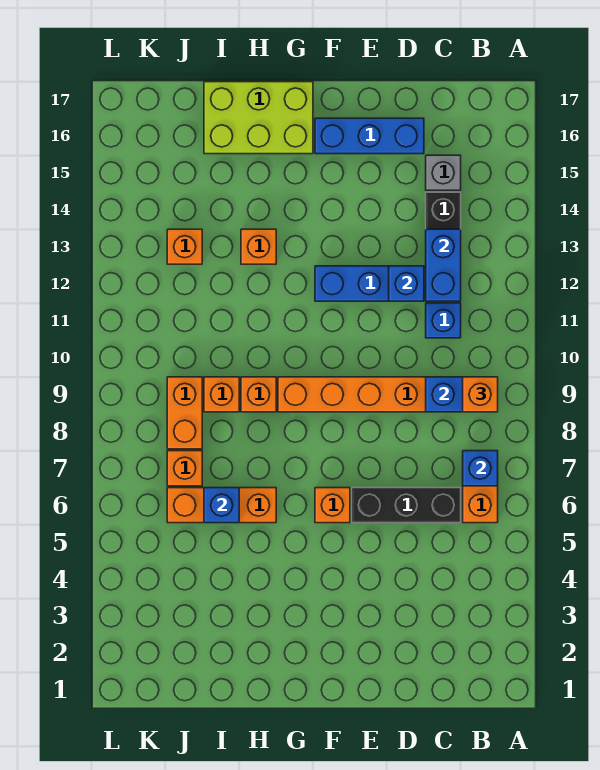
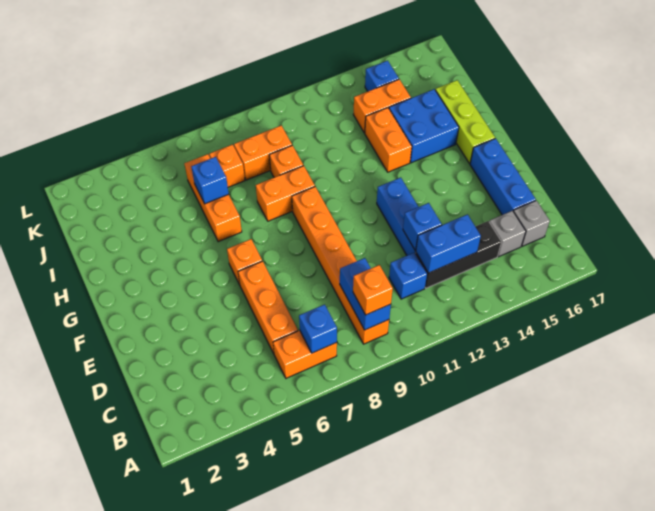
black 1x3 brick [352,488,461,523] -> orange 1x3 brick [238,261,298,354]
none -> grey 1x1 brick [513,200,550,246]
lime 2x3 brick [204,82,313,154] -> lime 1x3 brick [436,80,495,163]
orange 1x1 brick [241,377,276,412] -> orange 1x2 brick [256,166,315,221]
orange 1x1 brick [241,229,276,264] -> orange 1x2 brick [365,108,412,172]
none -> blue 2x2 brick [389,89,459,163]
orange 1x1 brick [167,229,202,264] -> orange 1x2 brick [353,79,411,133]
none -> blue 1x1 brick [365,61,399,91]

